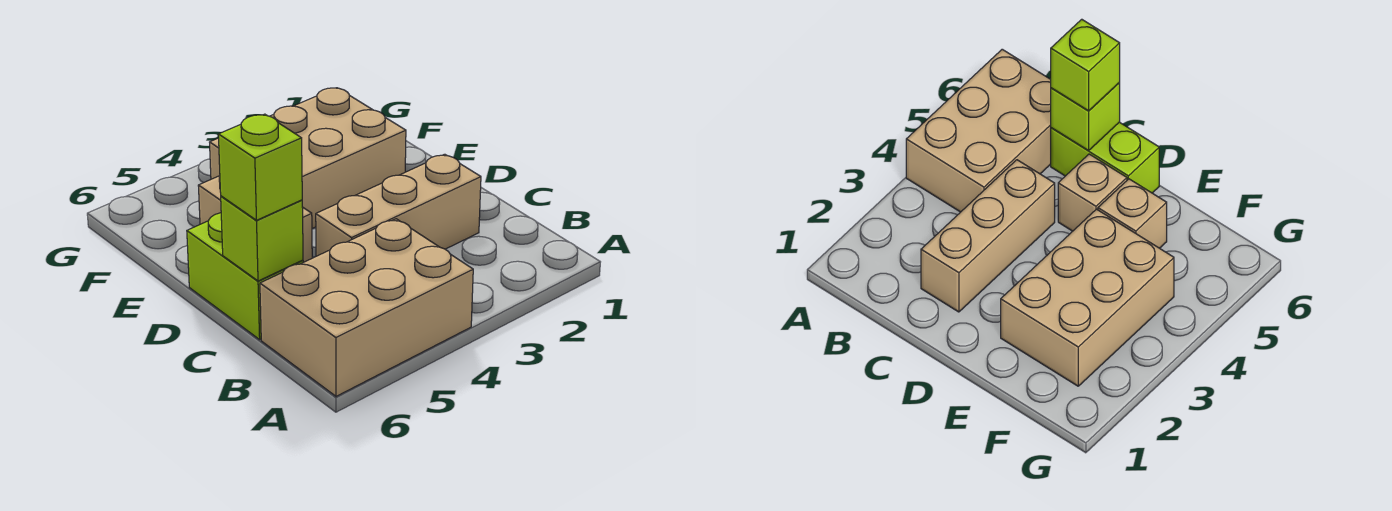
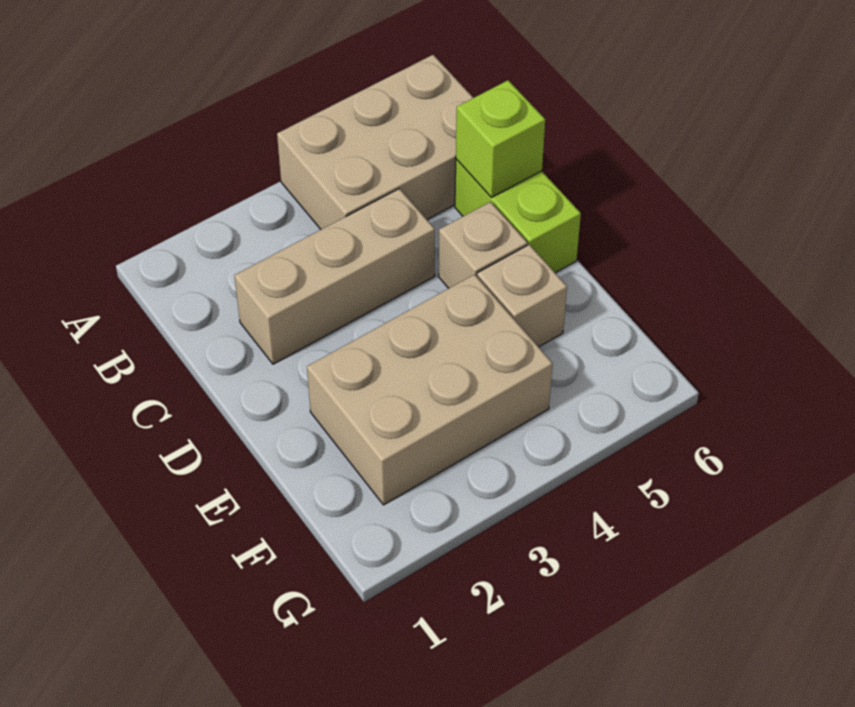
lime 1x1 brick [218,114,302,220] -> none

